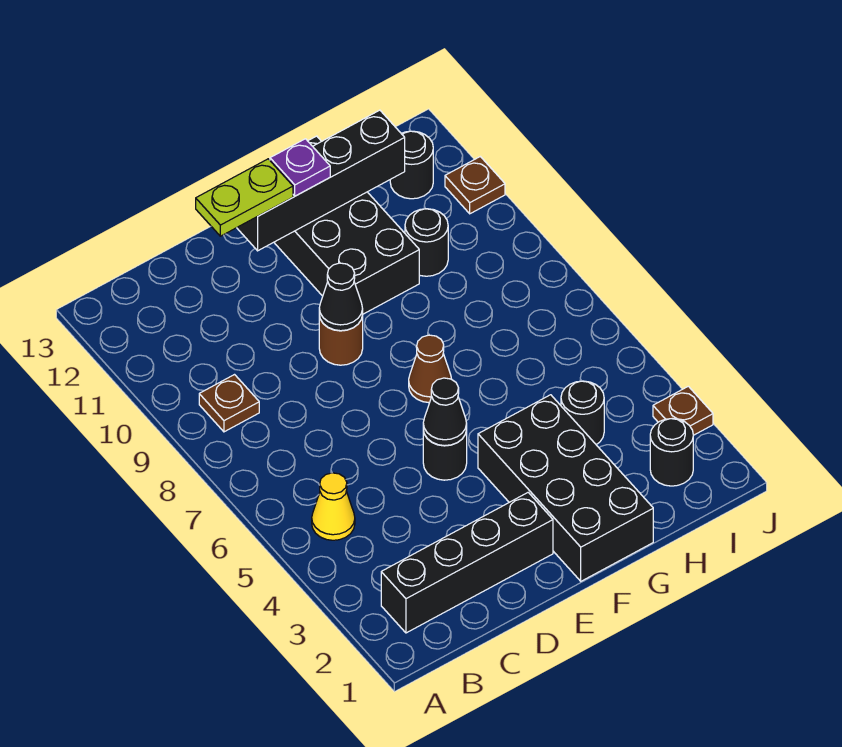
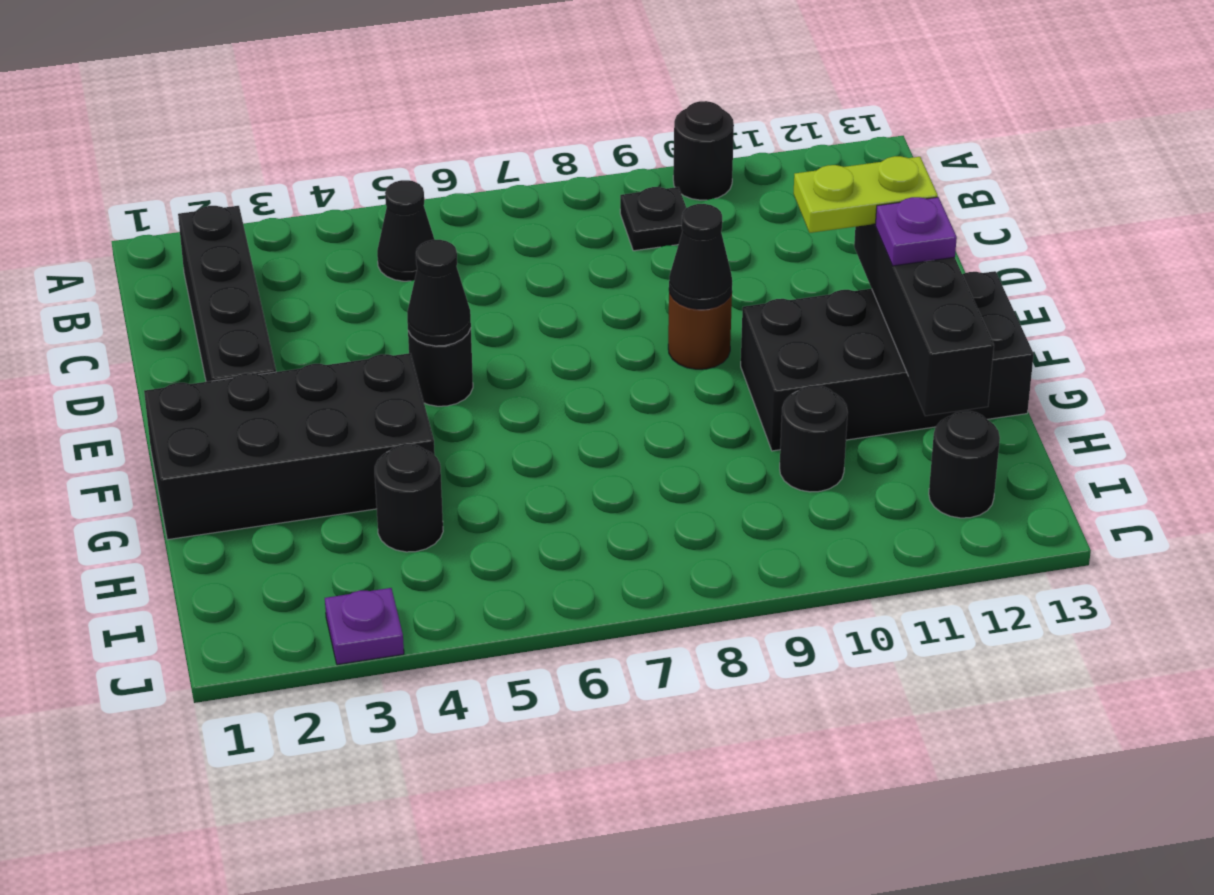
yellow 1x1 cone [312,473,355,540] -> black 1x1 cone [377,180,435,281]
brown 1x1 plate [199,375,259,432] -> black 1x1 plate [620,187,686,251]
lime 1x2 plate [196,159,293,236] -> lime 1x2 plate turned to [793,156,938,233]
brown 1x1 cone [409,335,451,403] -> none
black 1x1 round brick [650,419,693,486] -> black 1x1 round brick moved to [673,101,734,200]
brown 1x1 plate [653,386,713,435] -> purple 1x1 plate [325,588,404,665]
brown 1x1 plate [445,157,505,214] -> none

